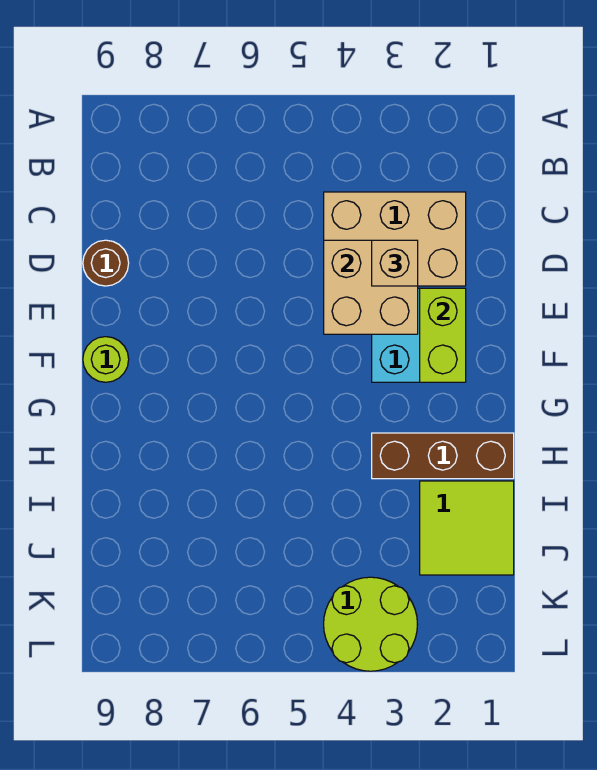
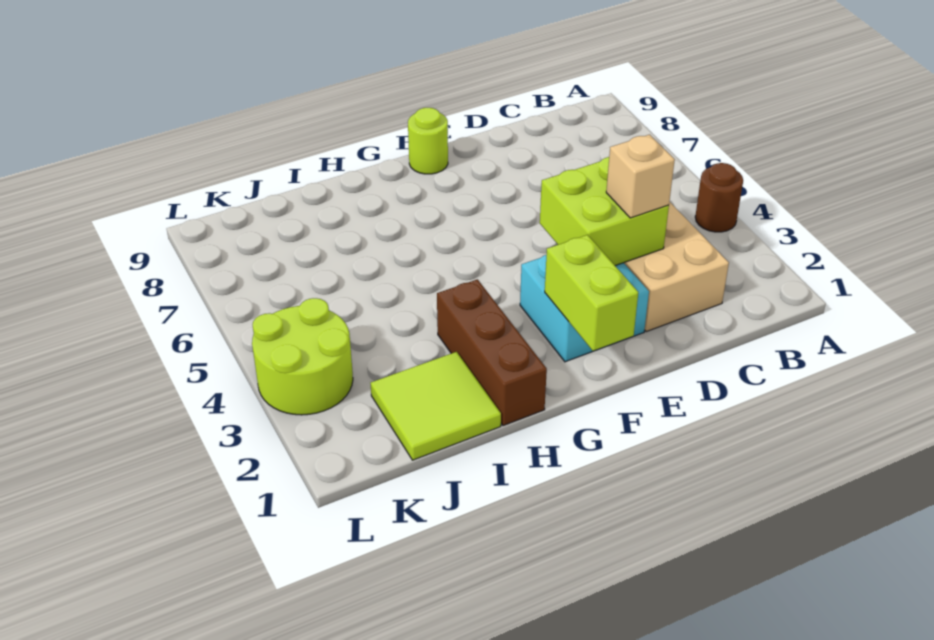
tan 2x2 brick [324,240,418,334] -> lime 2x2 brick [540,157,669,266]
brown 1x1 round brick [83,240,129,286] -> brown 1x1 round brick moved to [695,163,743,232]
lime 1x2 brick [420,288,466,382] -> lime 1x2 brick turned to [545,235,638,351]

